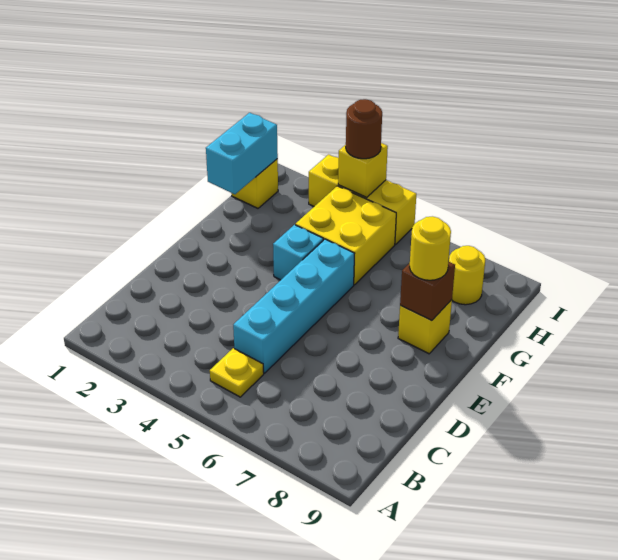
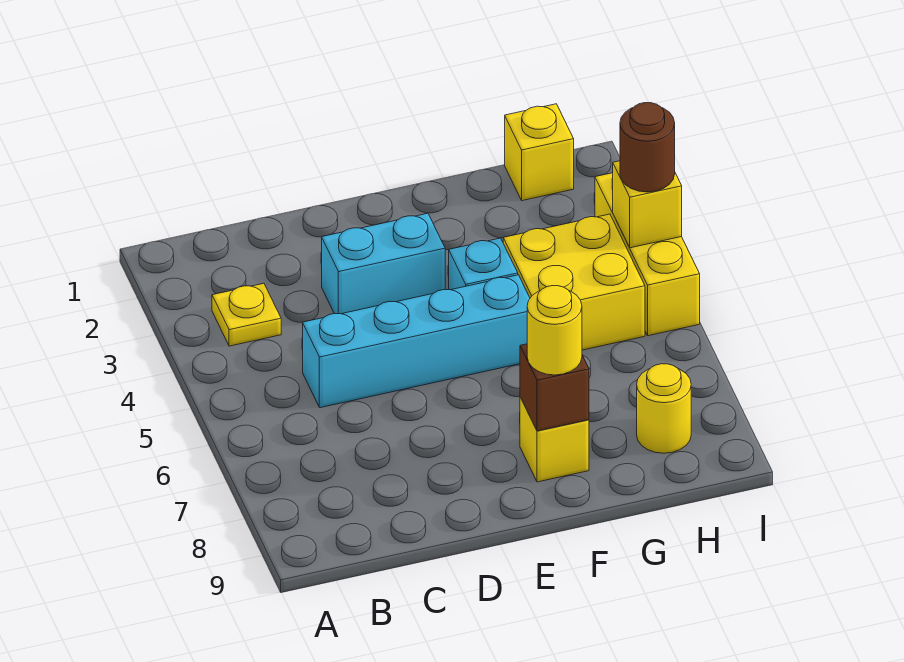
yellow 1x1 plate [210,348,264,397] -> yellow 1x1 plate moved to [212,283,281,346]
cyan 1x2 brick [206,113,278,194] -> cyan 1x2 brick moved to [322,213,445,314]

